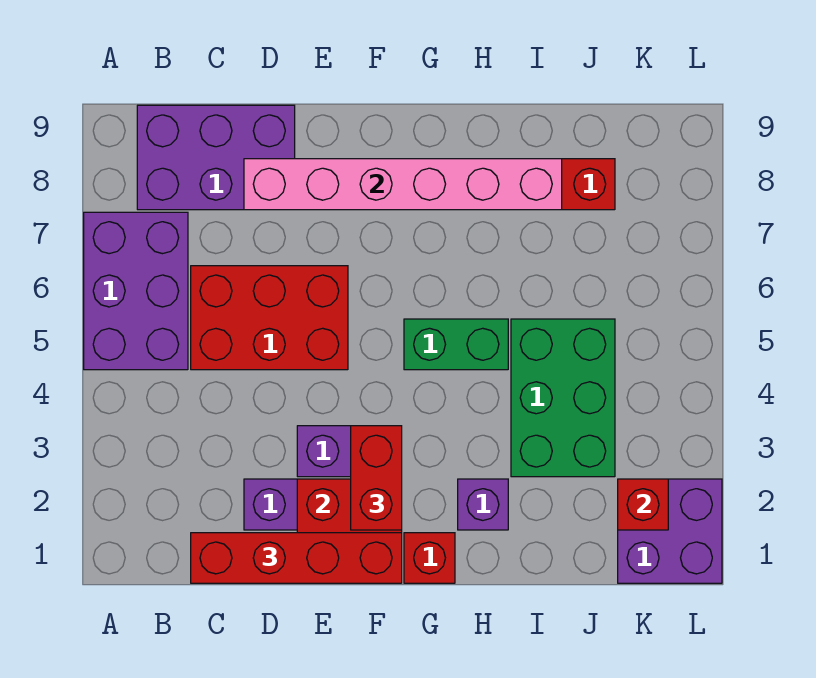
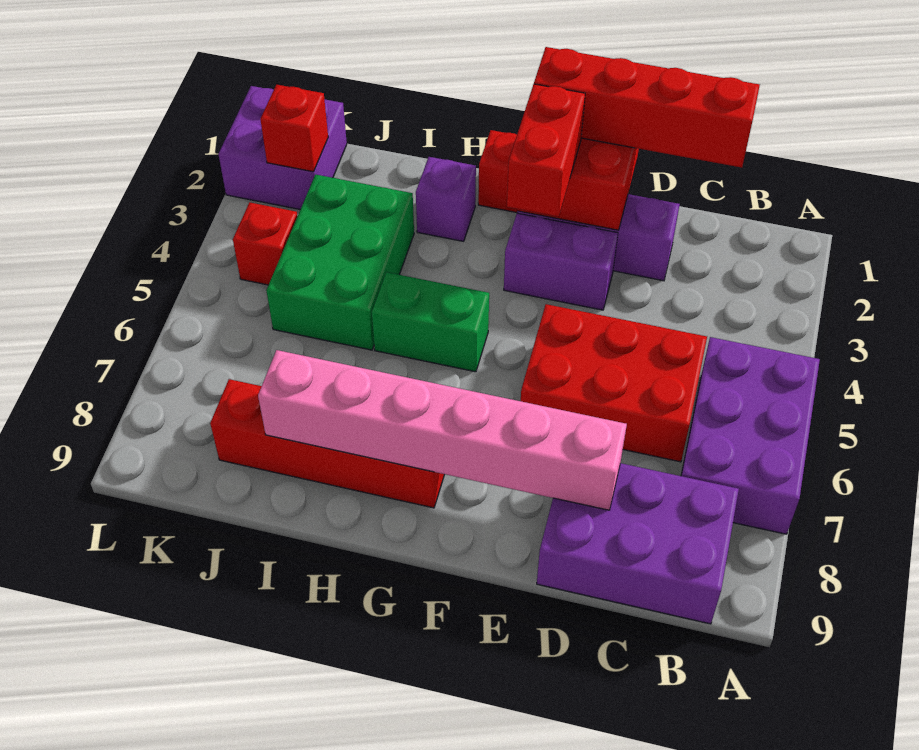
none -> red 1x1 brick [233,202,298,285]

